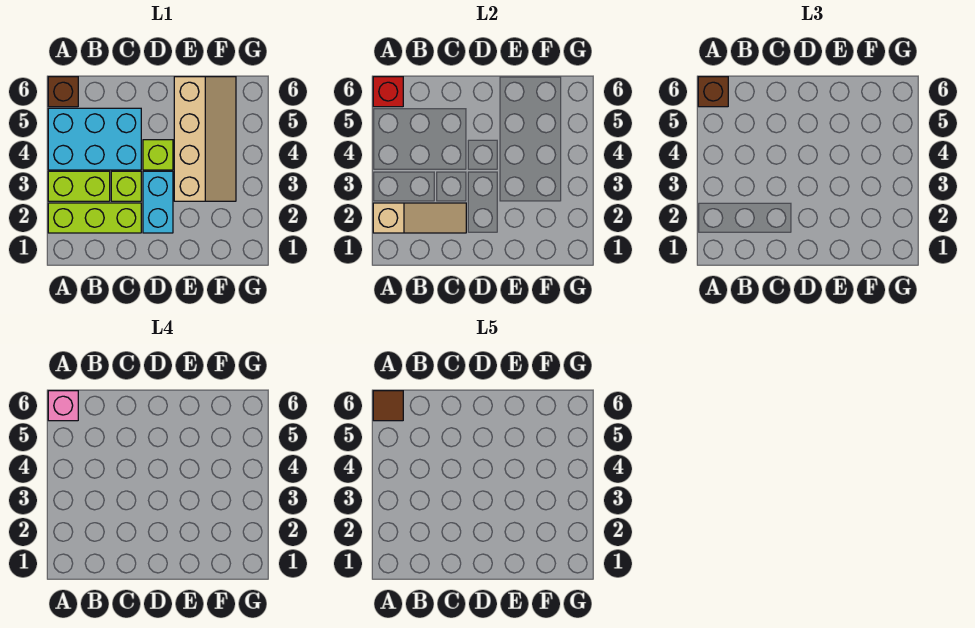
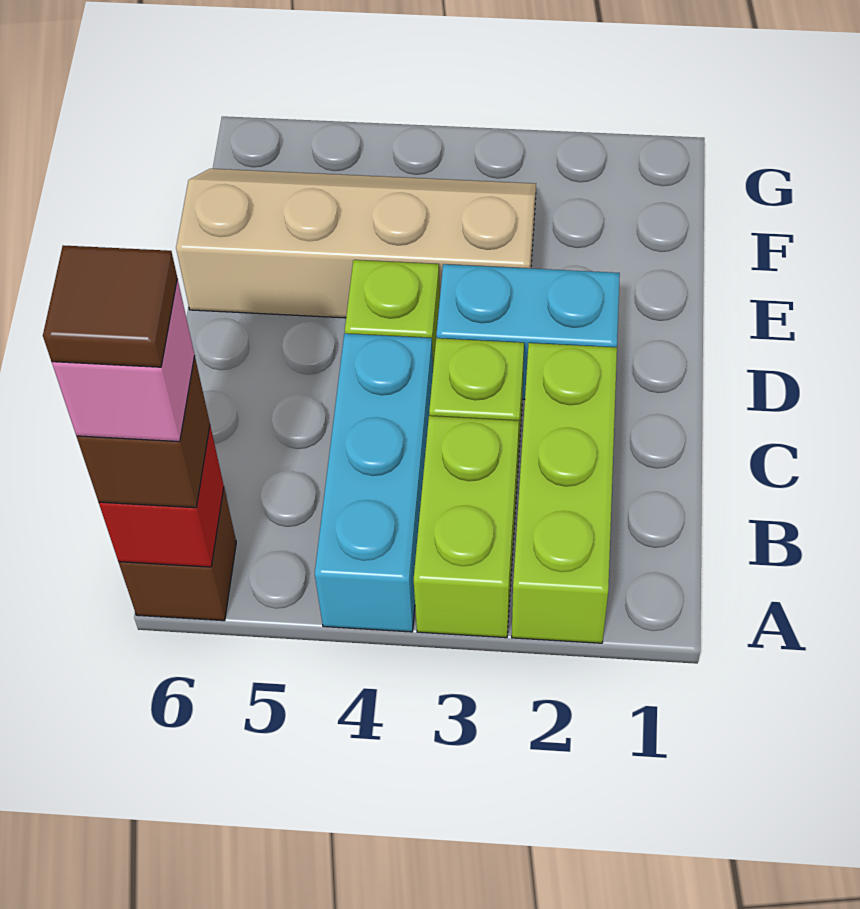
tan 1x3 slope [373,203,466,233] -> none
cyan 2x3 brick [48,108,141,170] -> cyan 1x3 brick [315,334,433,632]

